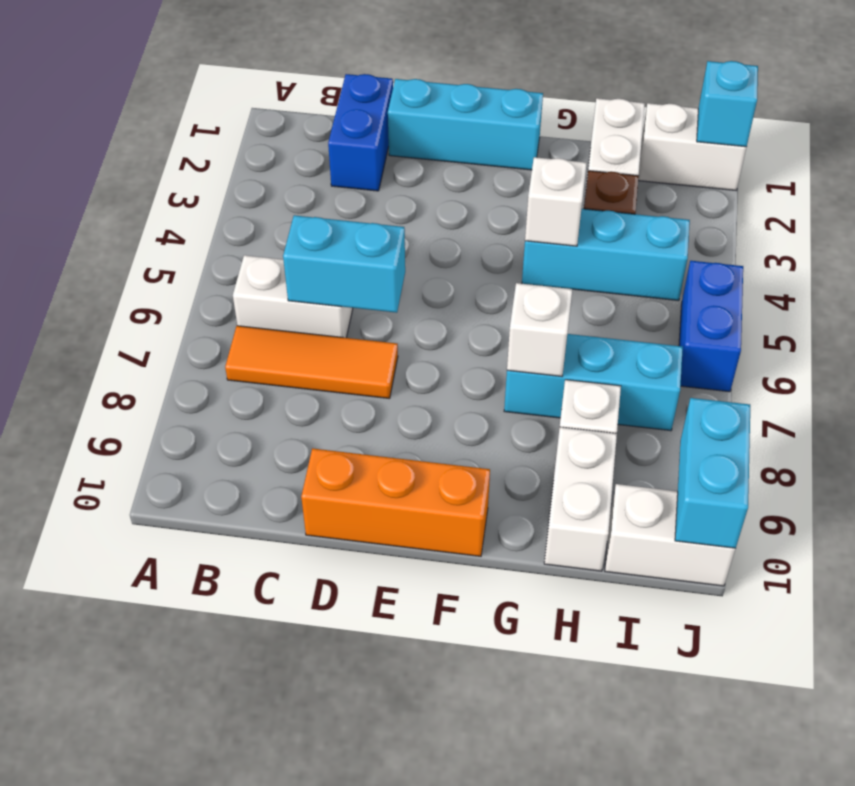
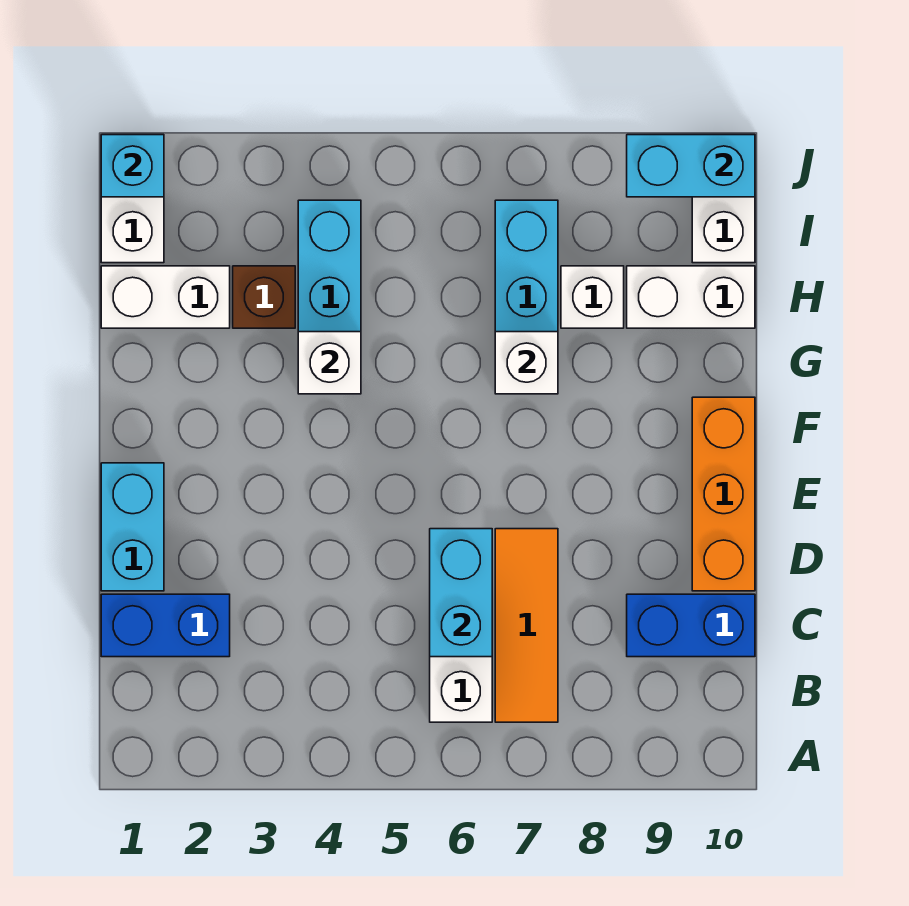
cyan 1x3 brick [388,79,543,170] -> cyan 1x2 brick [101,463,164,591]
blue 1x2 brick [679,261,743,392] -> blue 1x2 brick moved to [627,594,755,657]

